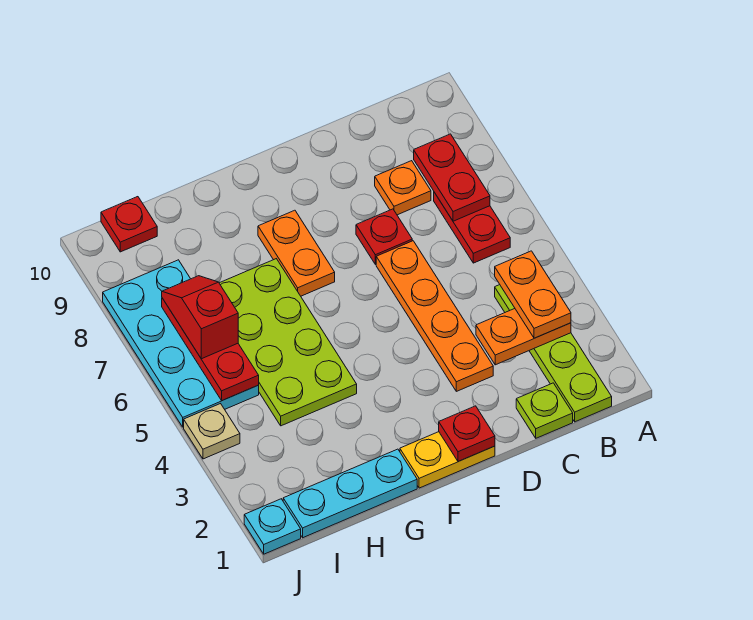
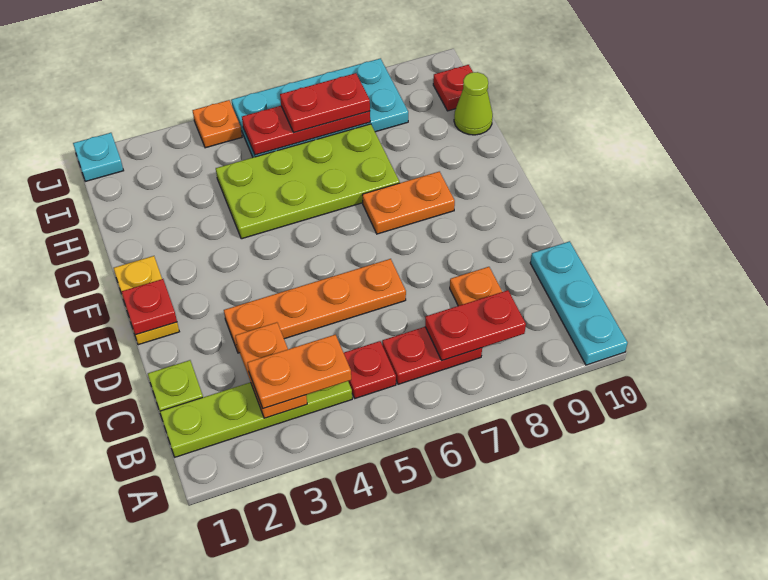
red 1x1 plate [356,209,412,264] -> red 1x1 plate moved to [344,341,396,398]
cyan 1x3 plate [283,449,417,538] -> cyan 1x3 plate moved to [530,241,628,365]
none -> lime 1x1 cone [454,72,493,135]
red 1x2 slope [162,276,238,359] -> red 1x2 plate [280,73,370,132]
tan 1x1 plate [184,404,240,459] -> orange 1x1 plate [192,100,242,148]

